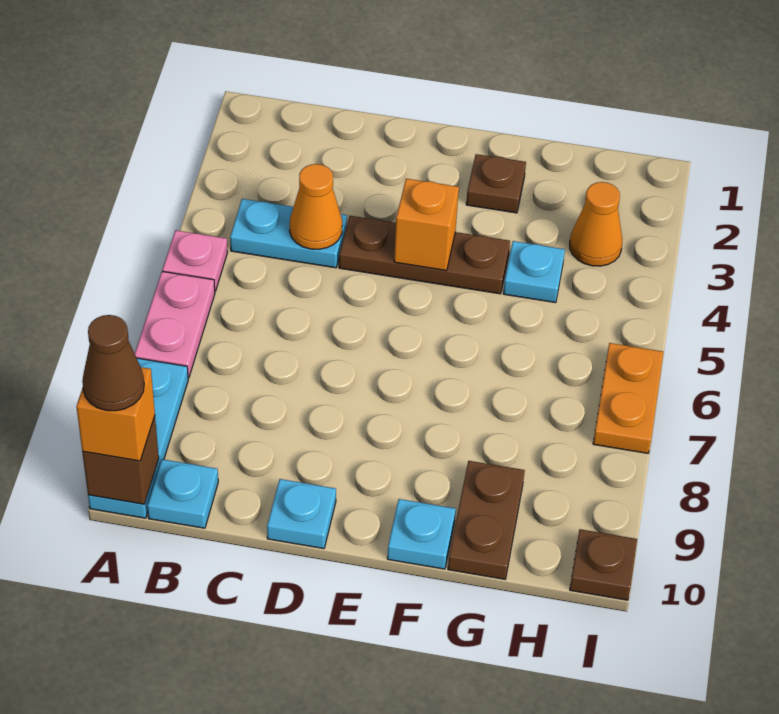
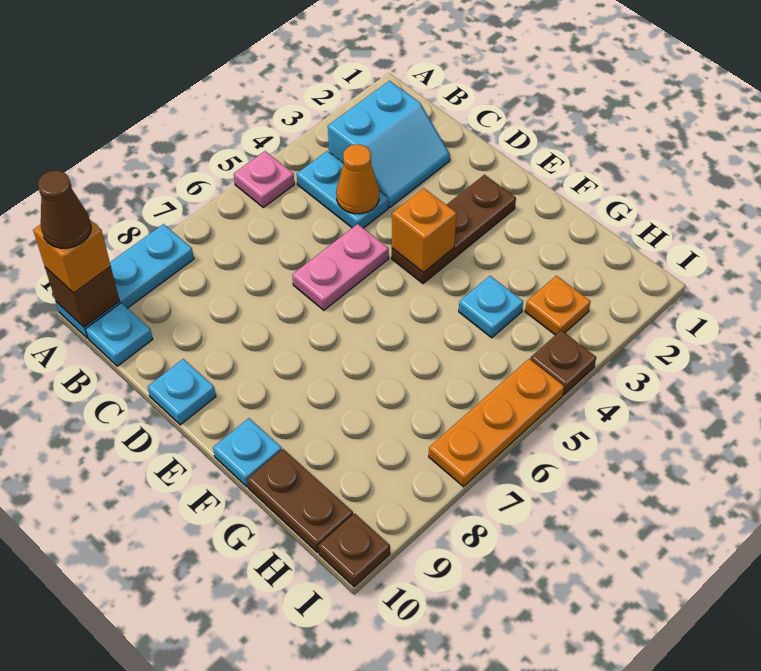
pink 1x2 plate [135,271,215,378] -> pink 1x2 plate moved to [292,224,389,310]
none -> cyan 2x2 slope [328,81,450,207]
brown 1x3 plate [339,216,510,294] -> brown 1x3 plate turned to [392,175,516,284]
brown 1x1 plate [466,154,526,213] -> brown 1x1 plate moved to [530,330,596,395]
brown 1x2 plate [448,461,525,579] -> brown 1x2 plate turned to [247,449,353,552]
orange 1x1 cone [570,182,622,266] -> orange 1x1 plate [525,276,591,335]
orange 1x2 plate [593,343,663,453] -> orange 1x3 plate [429,359,564,487]

